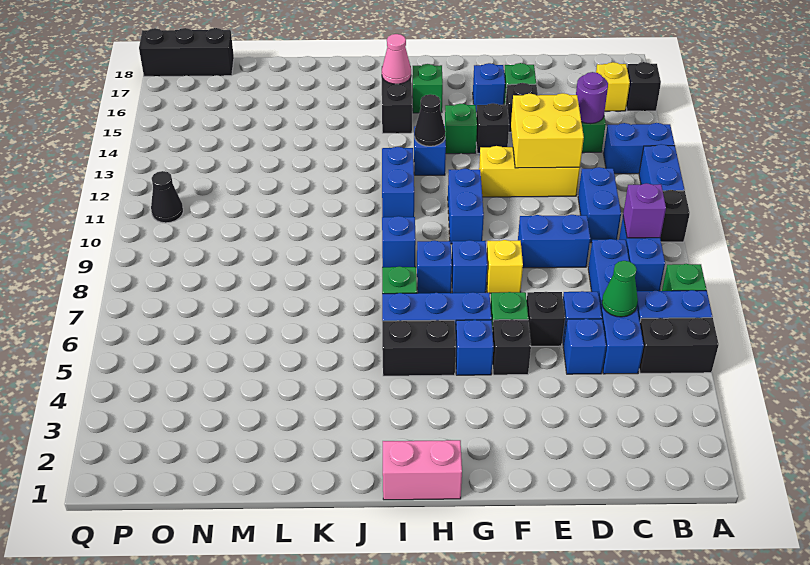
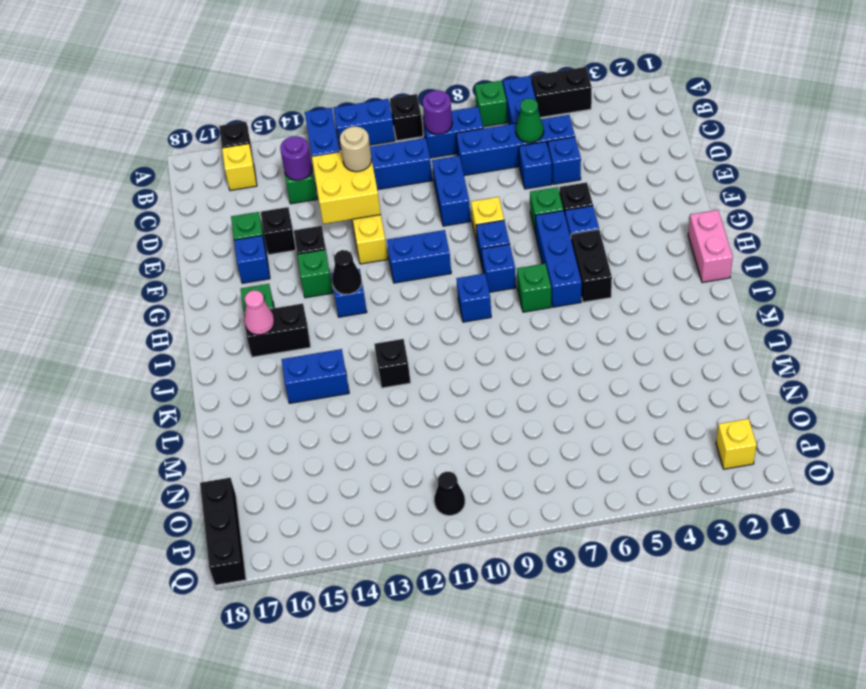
black 1x2 brick [639,318,719,373] -> black 1x2 brick turned to [531,67,592,118]
purple 1x1 brick [623,183,666,238] -> purple 1x1 round brick [423,90,452,134]
none -> tan 1x1 round brick [340,126,371,172]
black 1x1 brick [527,292,565,346] -> black 1x1 brick moved to [374,339,411,388]
blue 1x2 brick [382,147,414,217] -> blue 1x2 brick moved to [281,349,349,403]
none -> yellow 1x1 brick [716,419,757,469]

